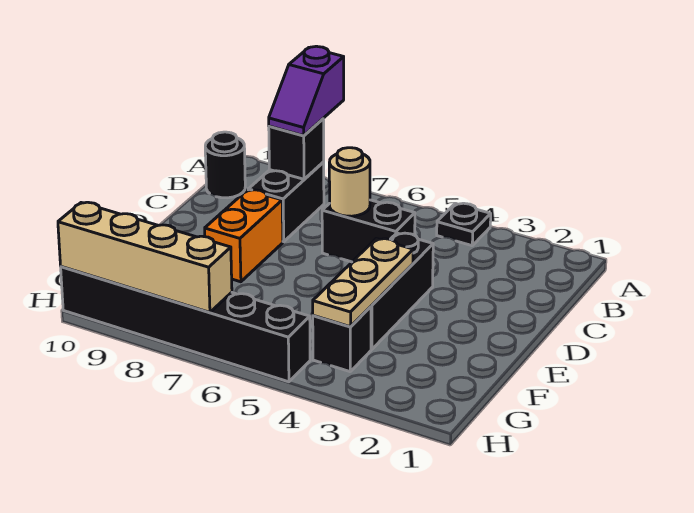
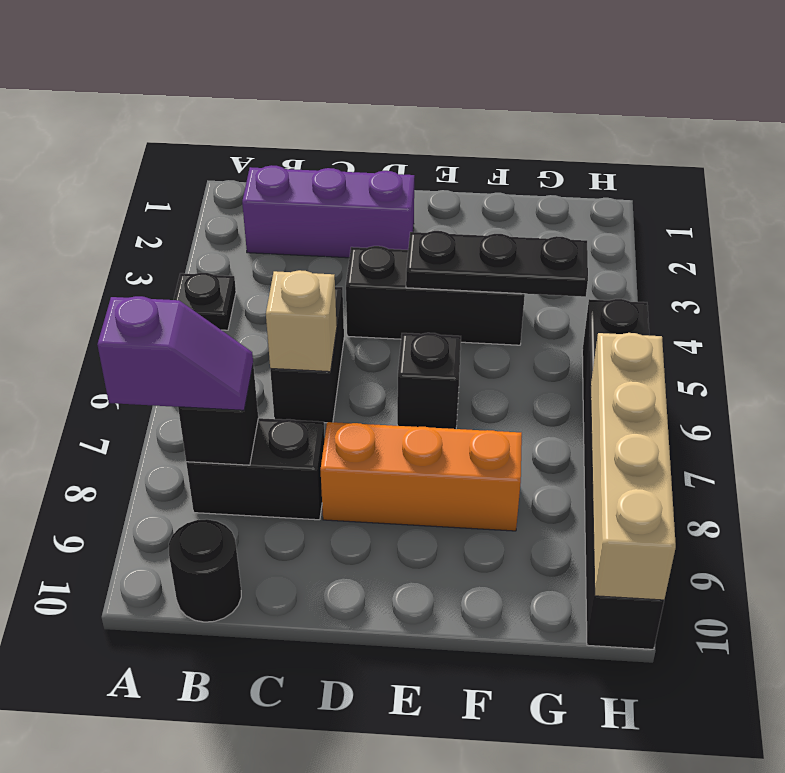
none -> purple 1x3 brick [242,165,414,258]
tan 1x1 round brick [329,148,370,216] -> tan 1x1 brick [266,270,337,372]
orange 1x2 brick [205,190,283,282] -> orange 1x3 brick [321,422,522,531]
tan 1x3 plate [313,239,413,327] -> black 1x3 plate [406,231,588,297]
black 1x1 brick [313,307,371,372] -> black 1x1 brick moved to [397,333,461,429]

